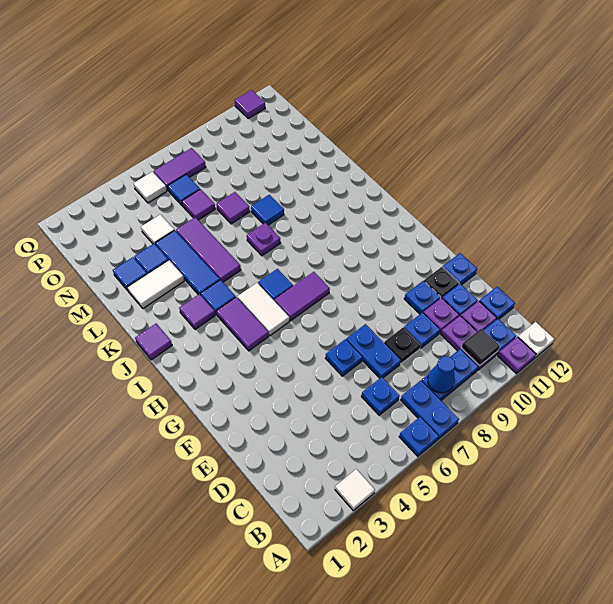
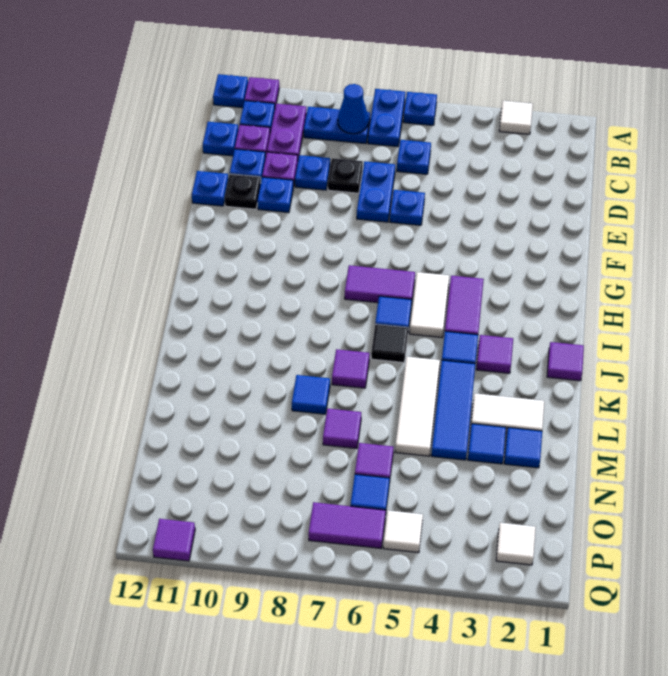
white 1x1 plate [518,322,554,358] -> blue 1x1 plate [213,74,248,108]
black 1x1 tile [461,329,500,366] -> black 1x1 tile moved to [371,324,408,363]
purple 1x3 tile [176,217,241,282] -> white 1x3 tile [395,357,440,456]
purple 1x1 plate [247,223,281,256] -> purple 1x1 tile [332,349,369,388]
white 1x1 tile [141,214,174,245] -> white 1x1 tile moved to [496,523,536,565]

